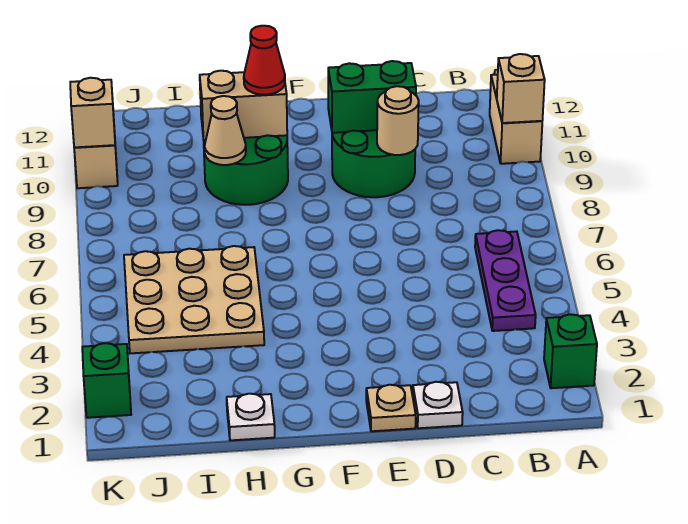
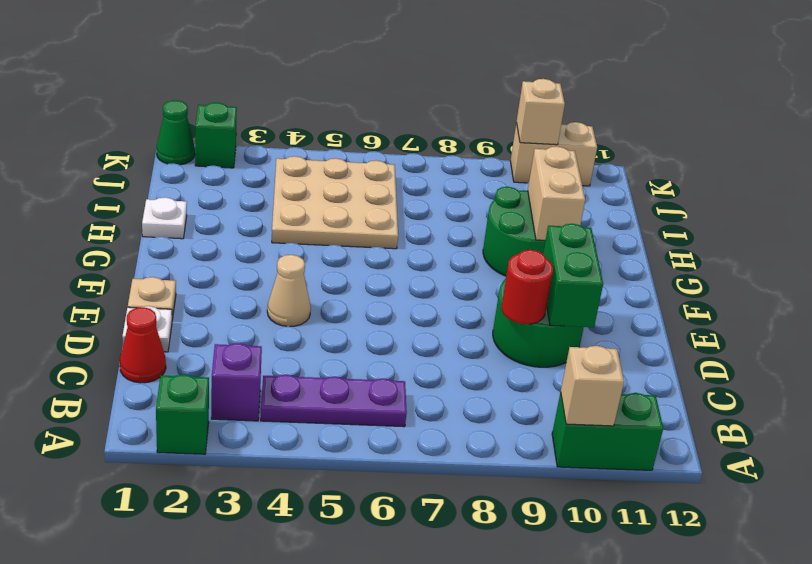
tan 1x2 brick [490,75,542,164] -> green 1x2 brick [552,392,663,470]
none -> purple 1x1 brick [211,343,262,421]
tan 1x1 round brick [377,86,419,155] -> red 1x1 round brick [501,250,553,324]
red 1x1 cone [244,26,285,95] -> red 1x1 cone moved to [120,307,166,383]
tan 1x1 cone [205,96,246,165] -> tan 1x1 cone moved to [267,255,311,327]
none -> green 1x1 cone [157,100,195,165]

